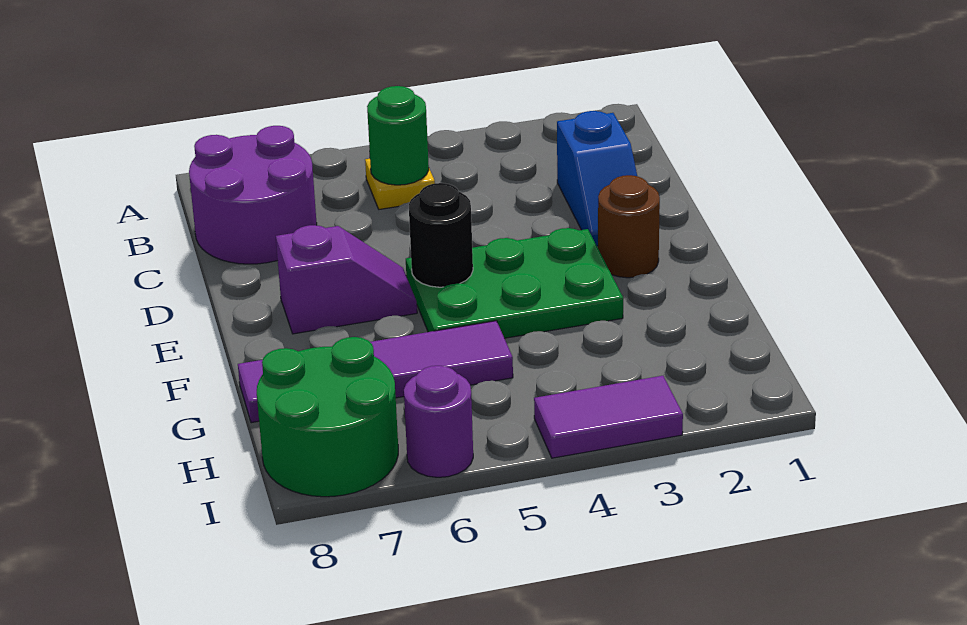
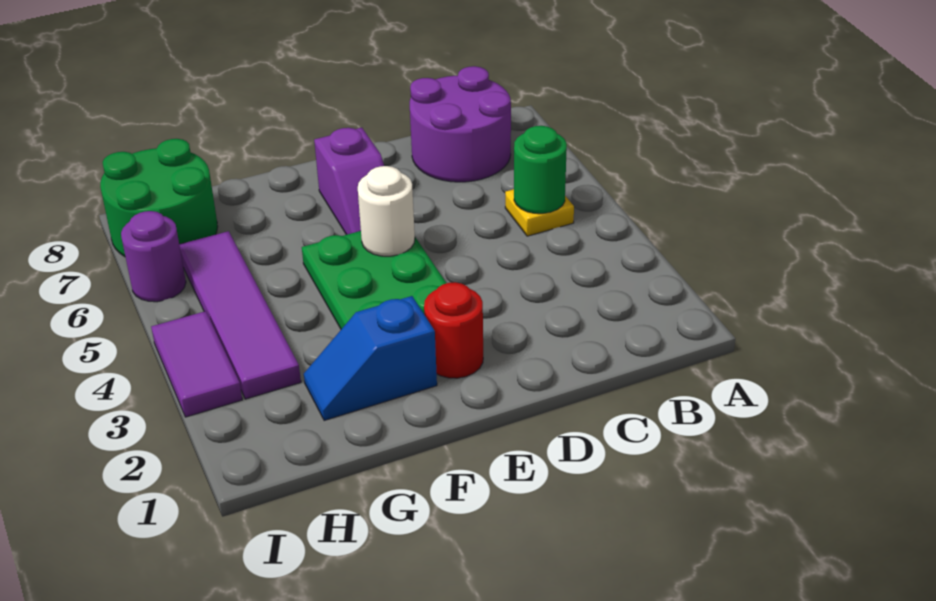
blue 1x2 slope [557,111,637,246] -> blue 1x2 slope moved to [304,296,437,421]
brown 1x1 round brick [598,175,660,278] -> red 1x1 round brick [424,282,483,378]
black 1x1 round brick [409,183,473,287] -> white 1x1 round brick [358,166,415,256]
purple 1x4 tile [238,321,513,423] -> purple 1x4 tile moved to [179,231,301,399]

